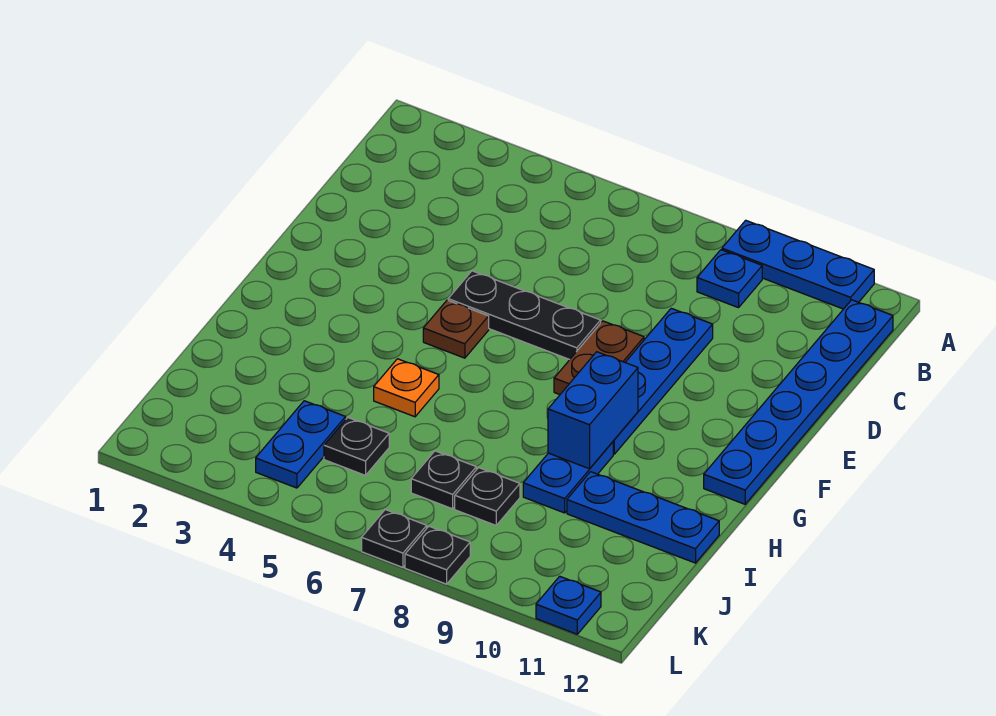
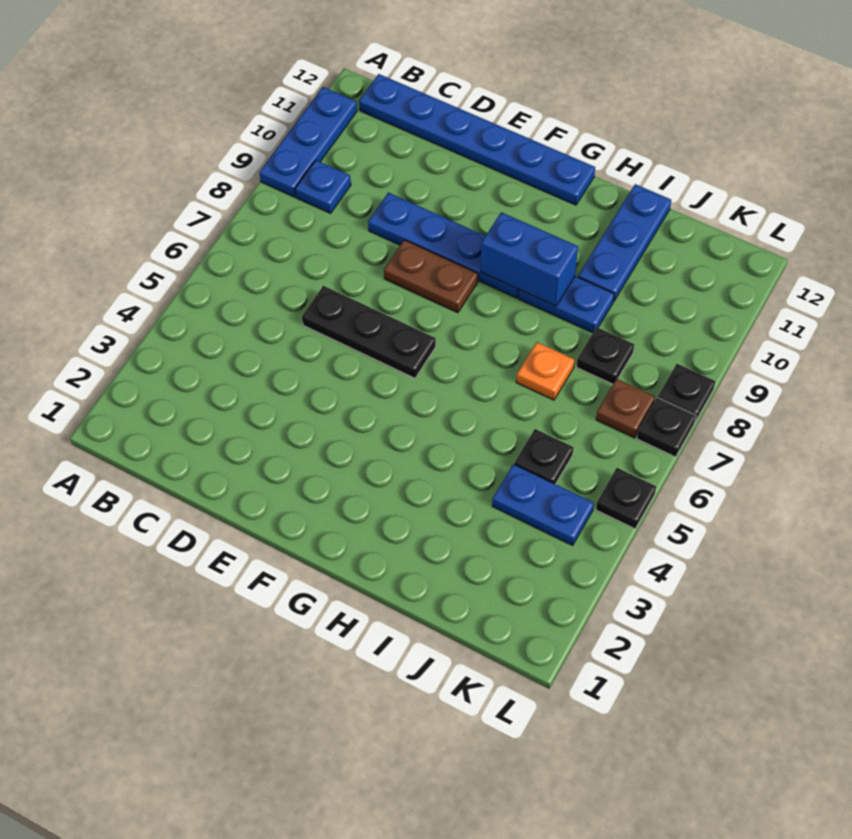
black 1x3 plate [448,271,601,360] -> black 1x3 plate turned to [302,286,436,378]
brown 1x1 plate [423,300,489,358] -> brown 1x1 plate moved to [596,379,655,438]
orange 1x1 plate [374,359,439,417] -> orange 1x1 plate moved to [516,342,574,400]
black 1x1 plate [411,451,476,509] -> black 1x1 plate moved to [596,468,656,529]
blue 1x1 plate [536,576,601,634] -> none

